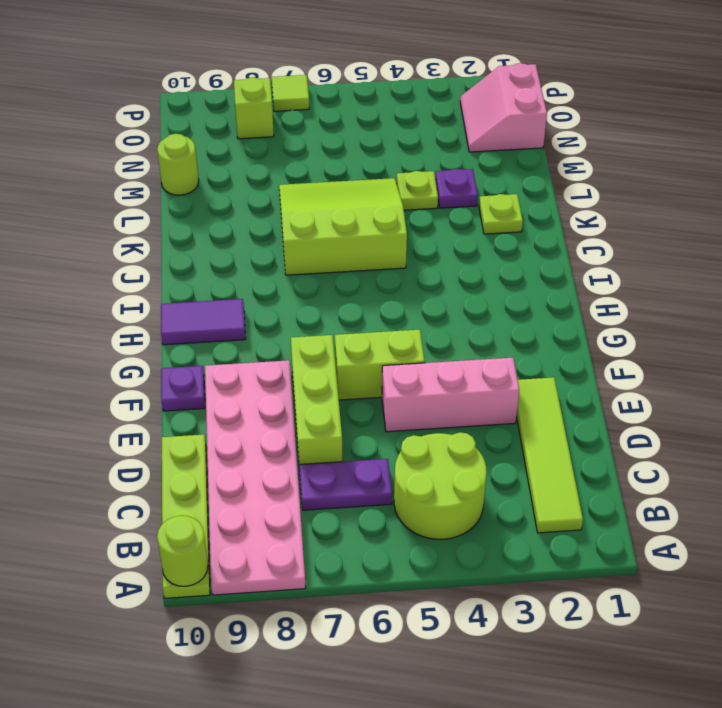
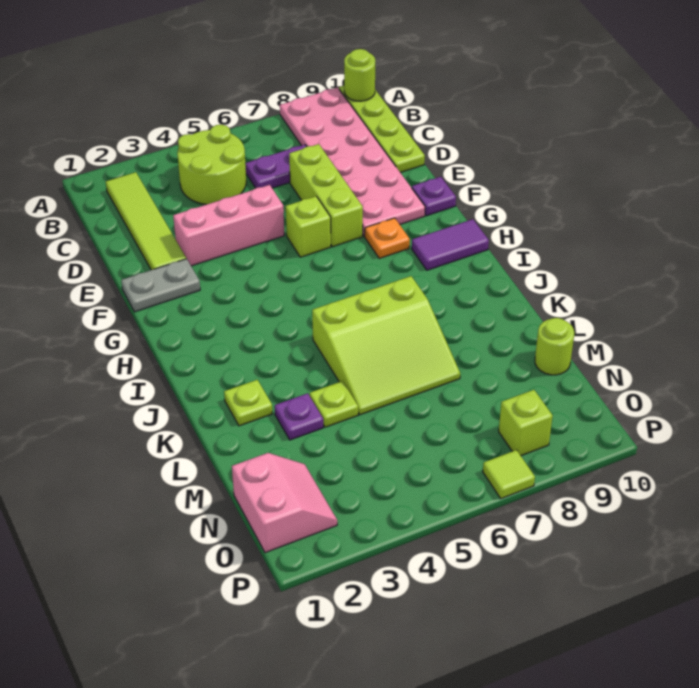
none -> grey 1x2 plate [121,259,200,312]
lime 1x2 brick [335,330,425,400] -> lime 1x1 brick [286,196,331,257]
none -> orange 1x1 plate [365,218,410,258]

